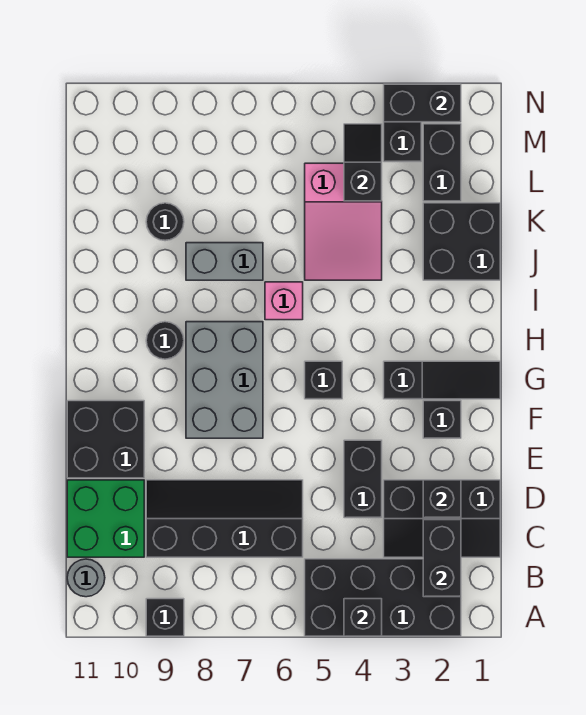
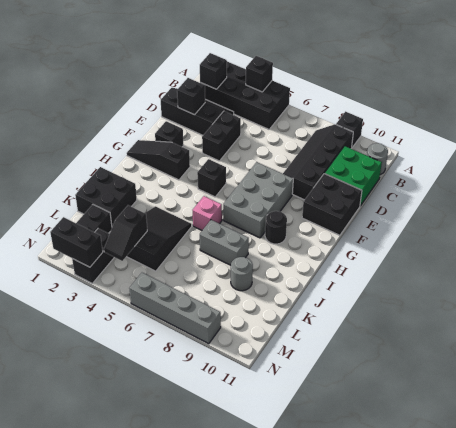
black 1x2 brick [423,520,461,597] -> black 1x1 brick [200,53,227,89]
black 2x4 slope [146,480,303,557] -> black 2x4 slope turned to [283,124,353,200]
pink 2x3 slope [305,163,382,280] -> black 2x3 slope [126,206,192,271]
black 1x1 round brick [146,203,184,241] -> grey 1x1 round brick [231,257,253,291]
none -> grey 1x4 brick [129,273,221,344]

